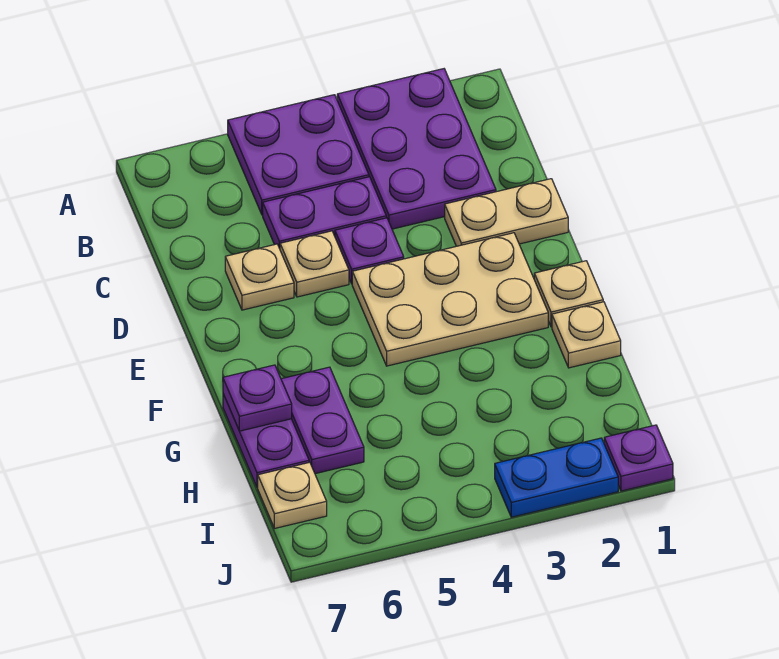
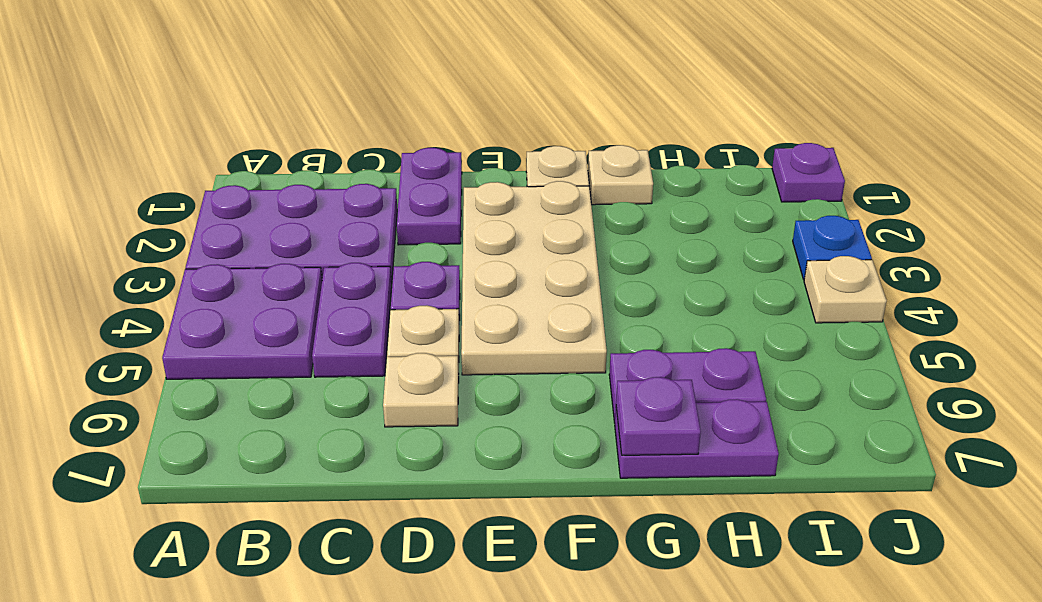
tan 1x2 plate [445,179,568,246] -> purple 1x2 plate [397,148,462,245]
tan 2x3 plate [352,233,548,366] -> tan 2x4 plate [461,181,607,375]
tan 1x1 plate [258,462,327,528] -> tan 1x1 plate moved to [804,256,887,323]
blue 1x2 plate [495,438,618,517] -> blue 1x1 plate [793,216,872,279]

